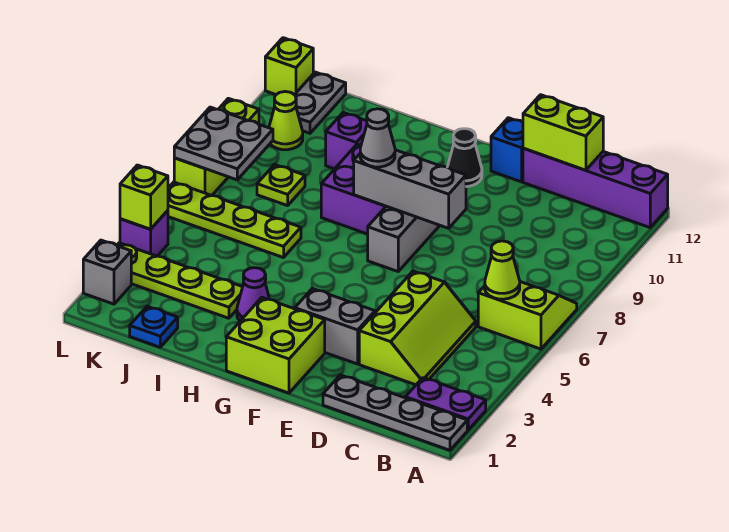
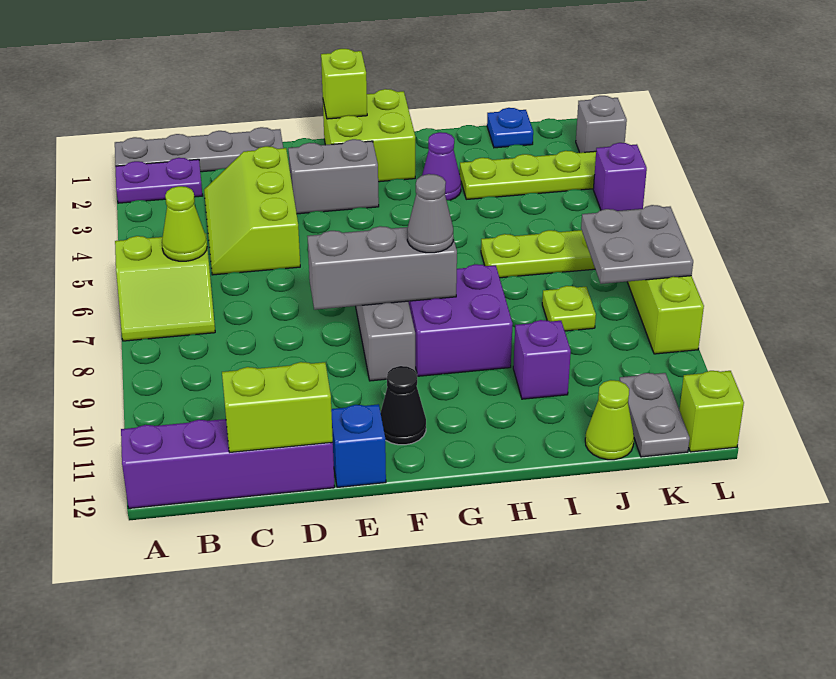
lime 1x1 cone [269,92,303,150] -> lime 1x1 cone moved to [585,380,634,460]
lime 1x1 brick [120,165,168,229] -> lime 1x1 brick moved to [321,49,367,119]

